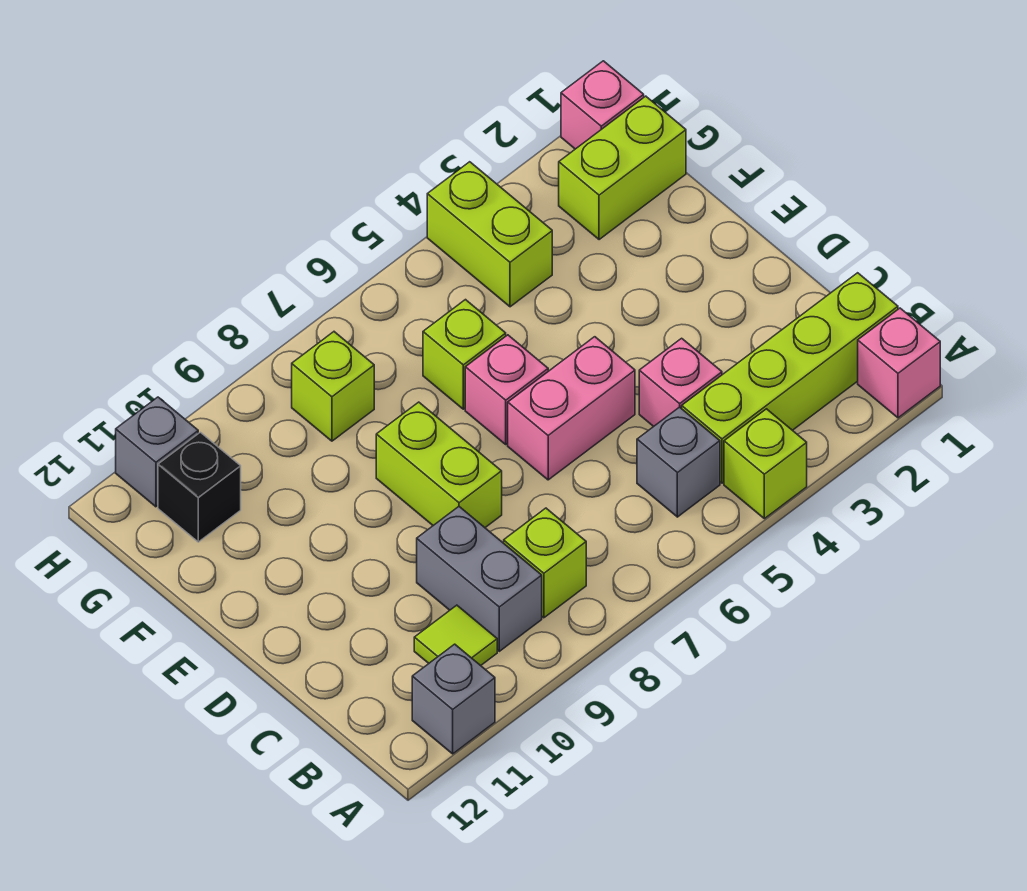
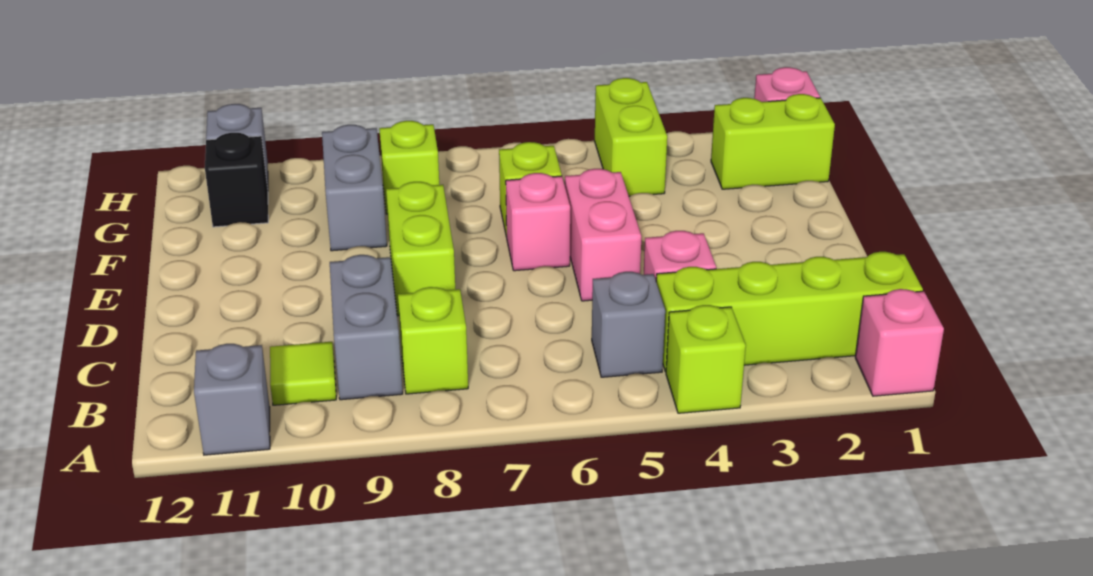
pink 1x2 brick [508,337,635,480] -> pink 1x2 brick turned to [565,169,641,301]
none -> grey 1x2 brick [322,125,387,251]

